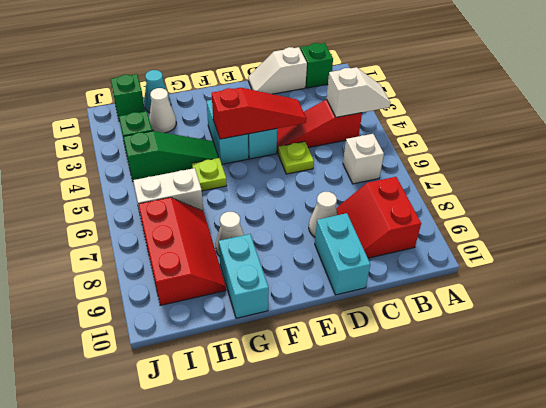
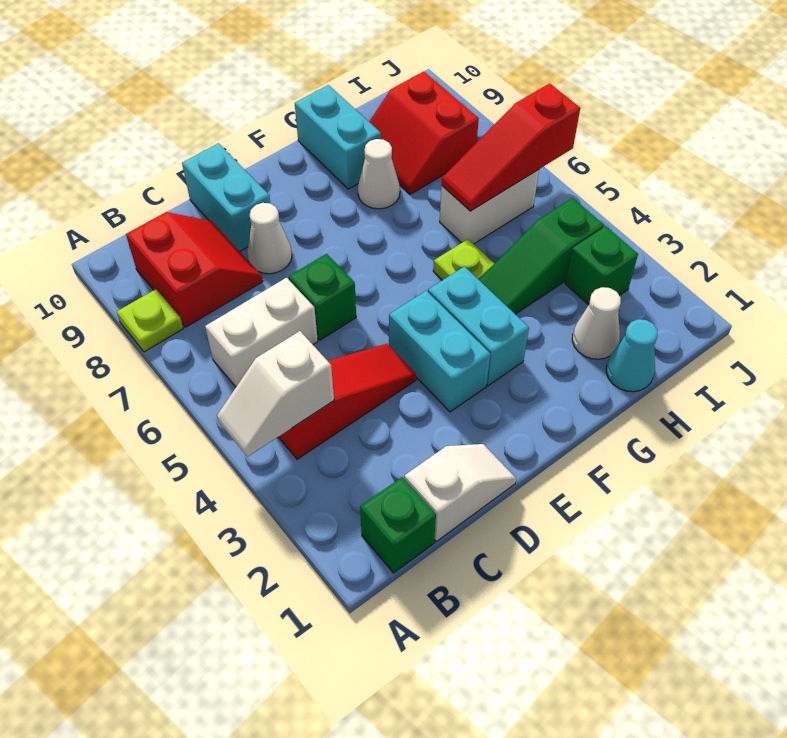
white 1x1 brick [343,134,384,184] -> white 1x2 brick [205,278,318,387]
red 1x3 slope [212,88,306,139] -> red 1x3 slope moved to [441,83,580,211]
lime 1x1 plate [278,142,314,174] -> lime 1x1 plate moved to [117,289,183,352]
red 2x3 slope [139,197,226,305] -> red 2x2 slope [369,71,479,194]
green 1x1 brick [111,74,145,121] -> green 1x1 brick moved to [289,254,356,340]

